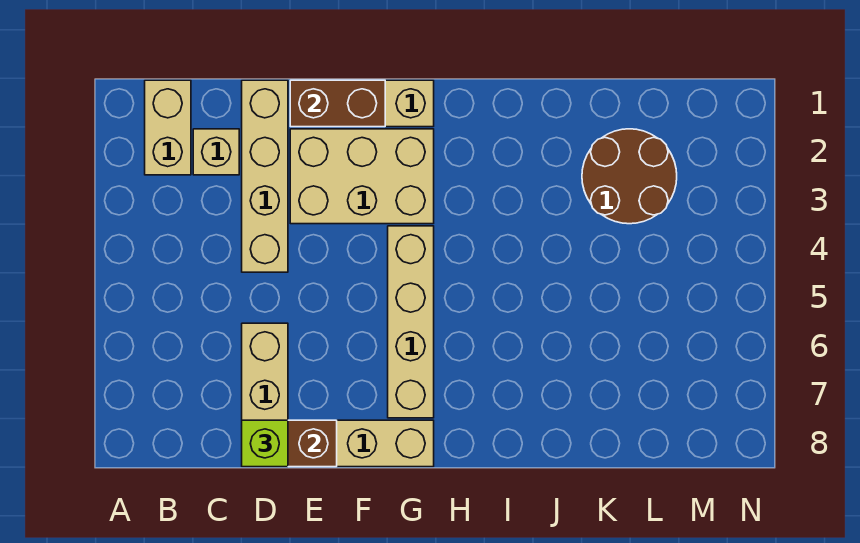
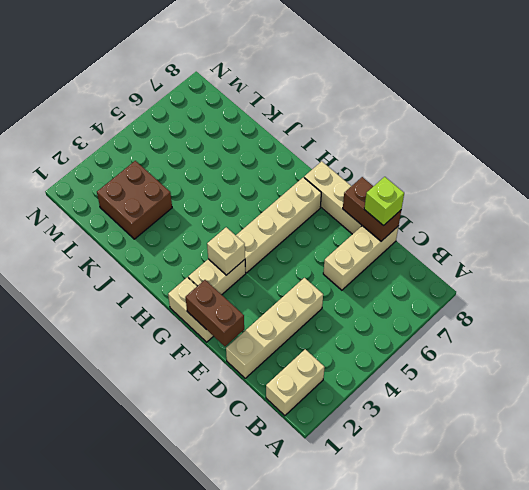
tan 1x1 brick [193,129,239,175] -> tan 1x1 brick moved to [207,227,245,275]
tan 2x3 brick [290,129,434,224] -> tan 1x2 brick [188,259,246,295]
brown 2x2 round brick [582,129,677,224] -> brown 2x2 brick [97,161,172,239]

